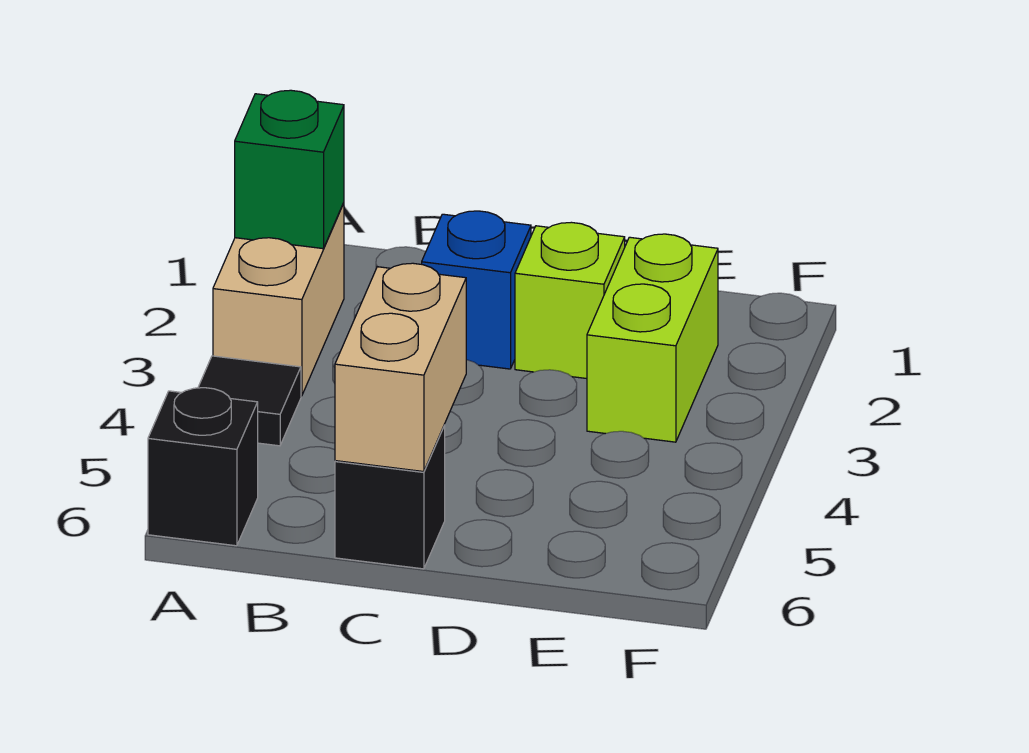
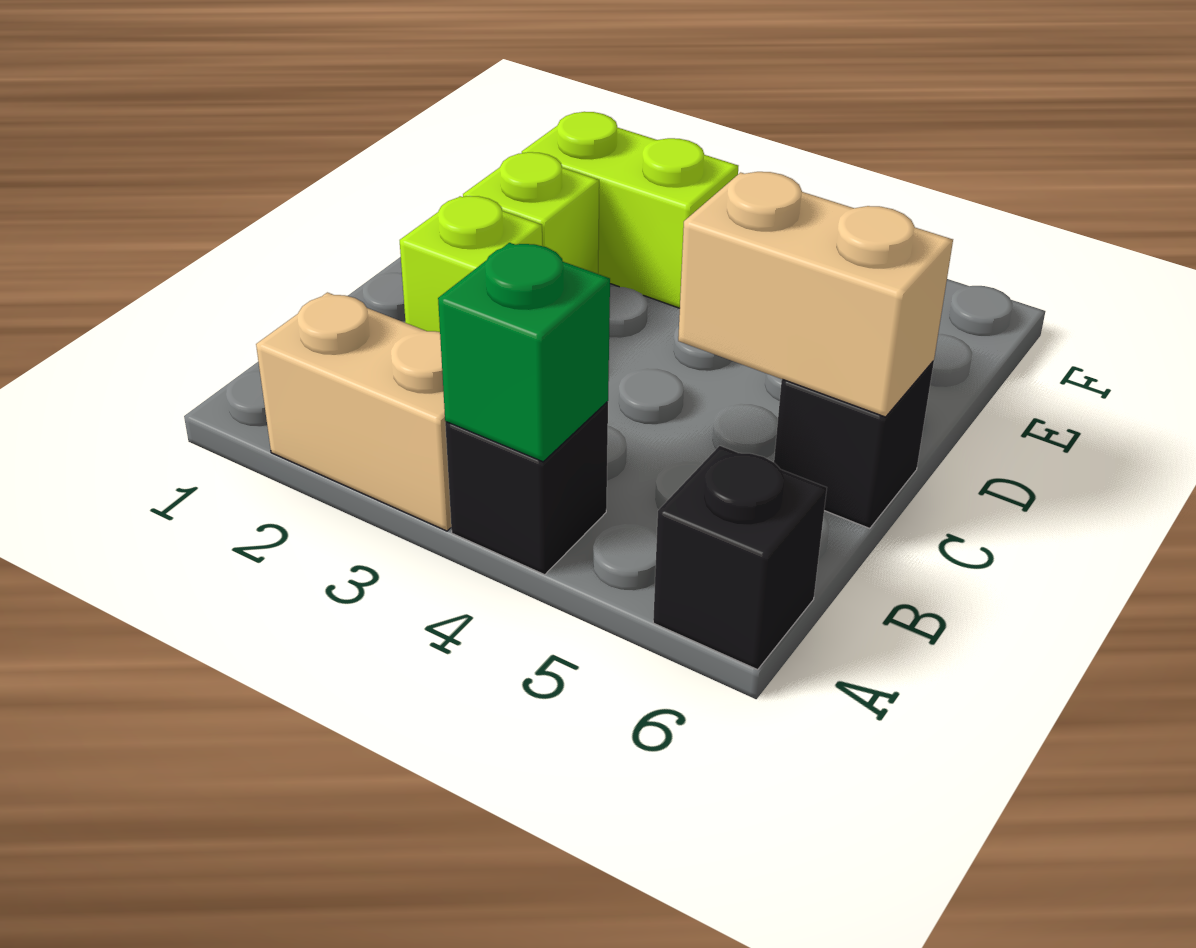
green 1x1 brick [235,90,344,249] -> green 1x1 brick moved to [438,243,610,462]
black 1x1 tile [198,356,301,446] -> black 1x1 brick [445,402,608,575]
blue 1x1 brick [422,211,531,369] -> lime 1x1 brick [400,196,542,332]

